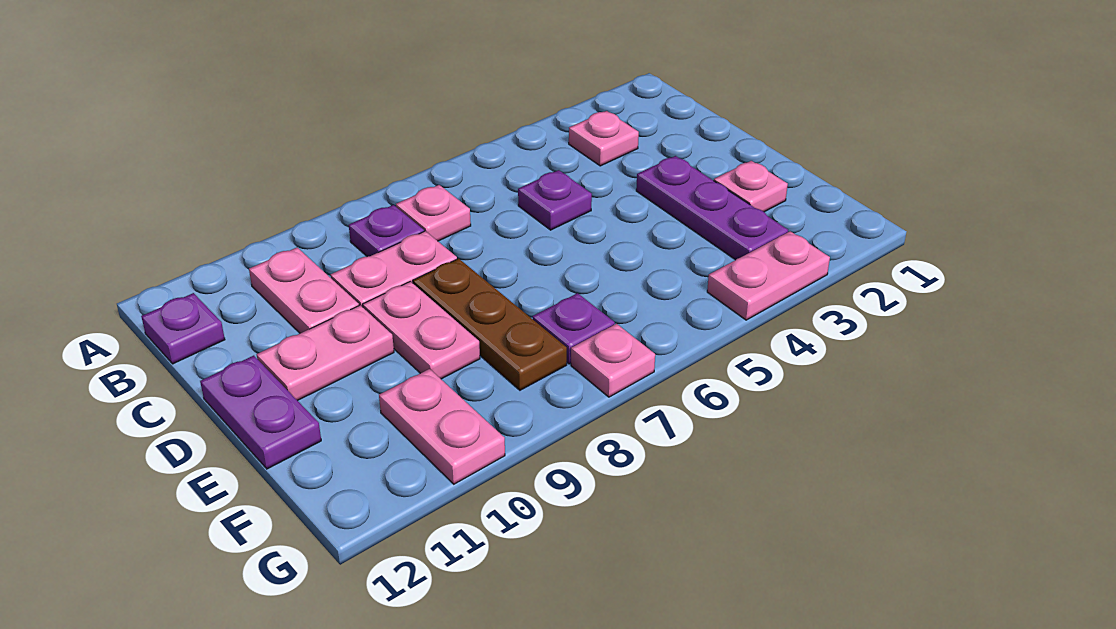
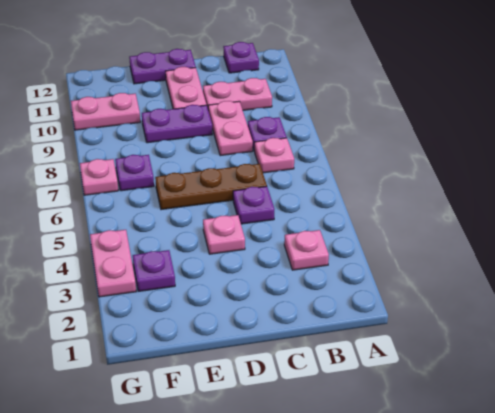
purple 1x3 plate [636,156,788,260] -> purple 1x1 plate [133,250,175,292]
brown 1x3 plate [413,259,567,390] -> brown 1x3 plate moved to [155,164,267,210]
pink 1x2 plate [363,281,480,379] -> purple 1x2 plate [142,105,212,143]
pink 1x1 plate [714,161,788,212] -> pink 1x1 plate moved to [203,215,245,254]

